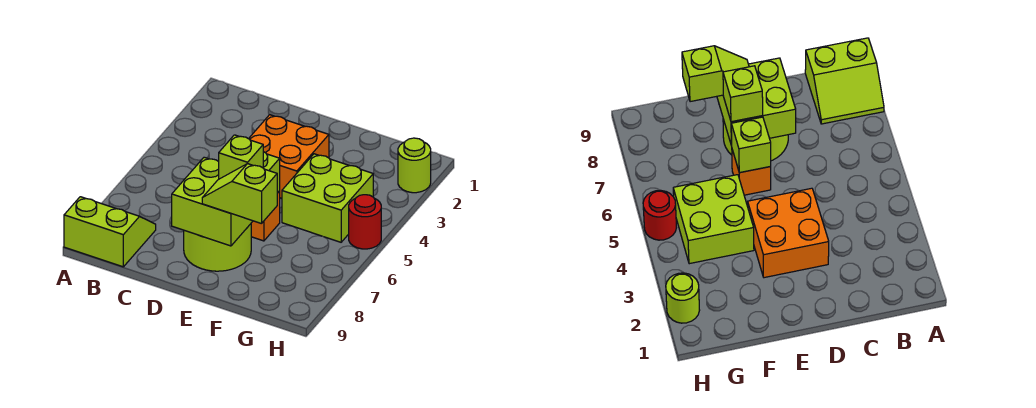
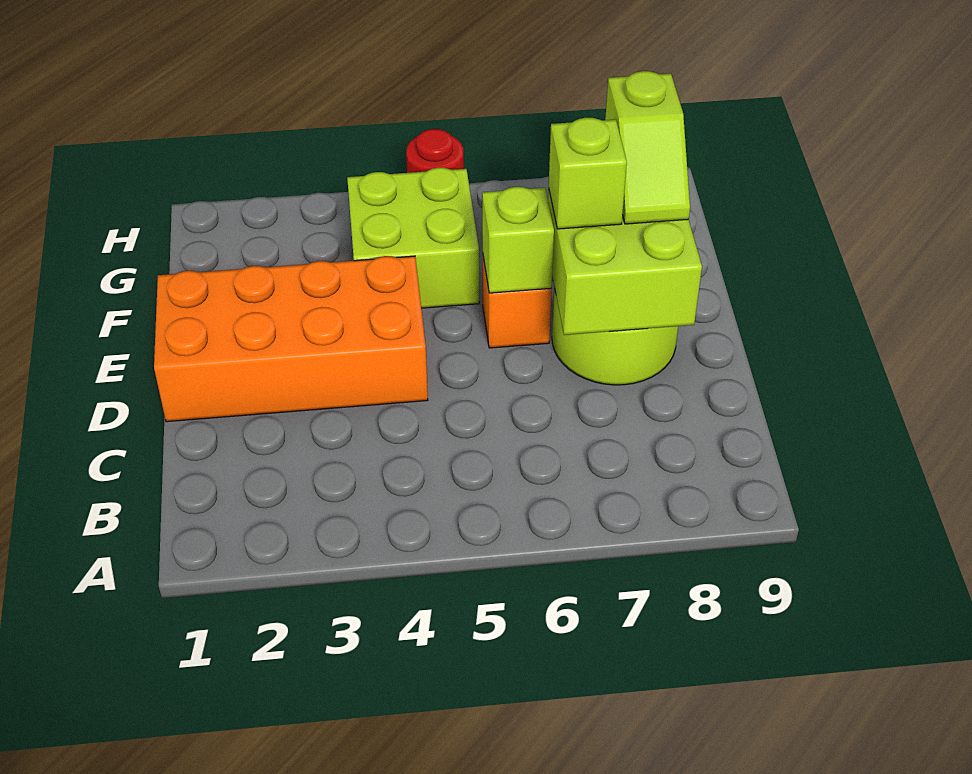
lime 2x2 slope [64,197,156,267] -> none
orange 2x2 brick [249,115,329,198] -> orange 2x4 brick [154,256,428,422]
lime 1x1 round brick [398,138,431,193] -> none

